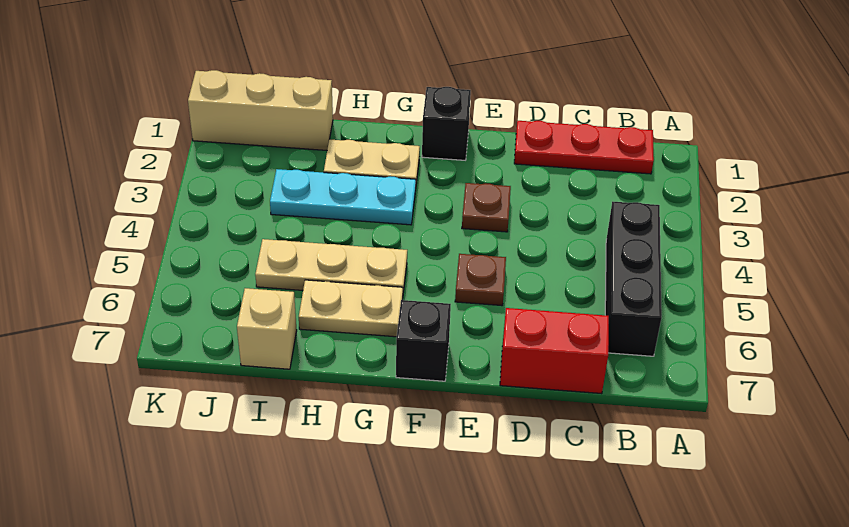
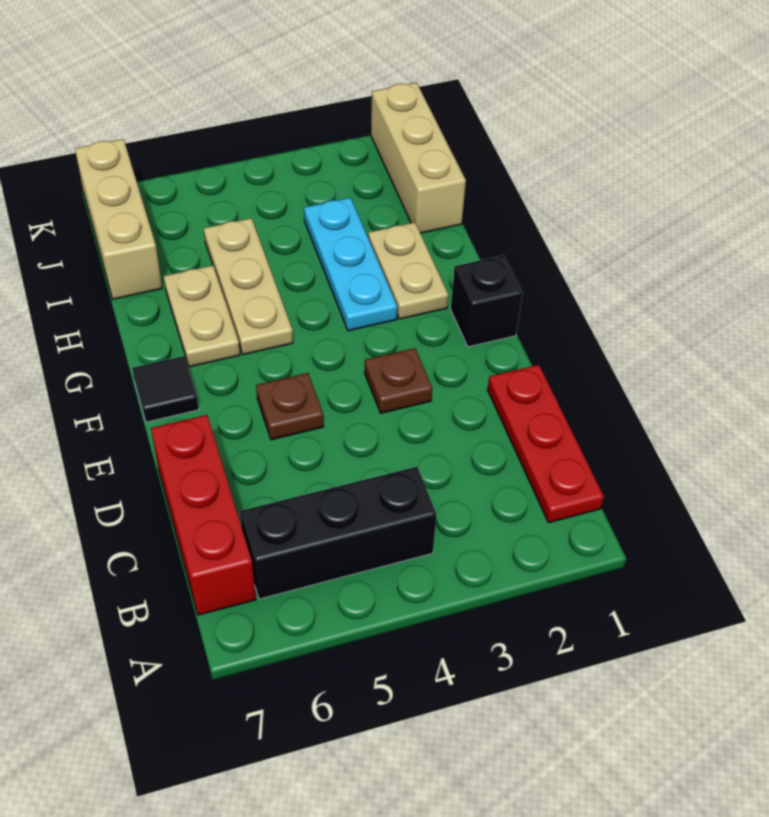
red 1x2 brick [500,308,609,394] -> red 1x3 brick [151,415,256,615]
black 1x1 brick [396,300,451,381] -> black 1x1 tile [132,356,199,422]
tan 1x1 brick [237,288,297,369] -> tan 1x3 brick [75,139,162,299]

